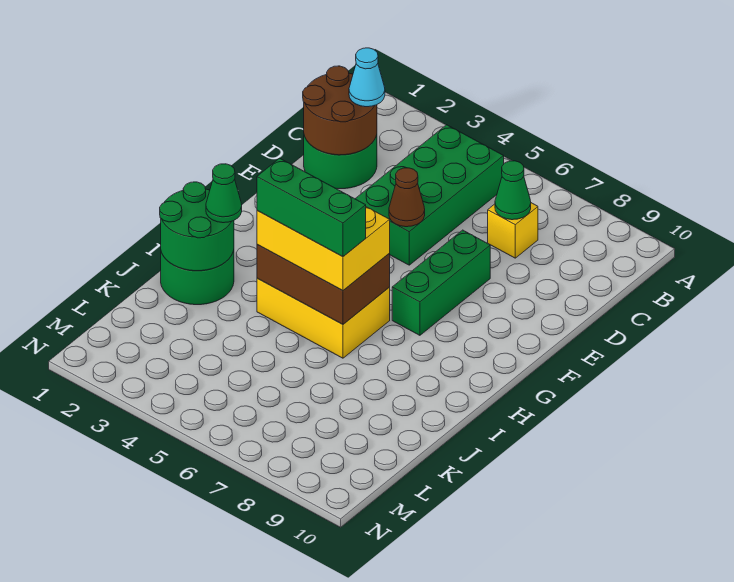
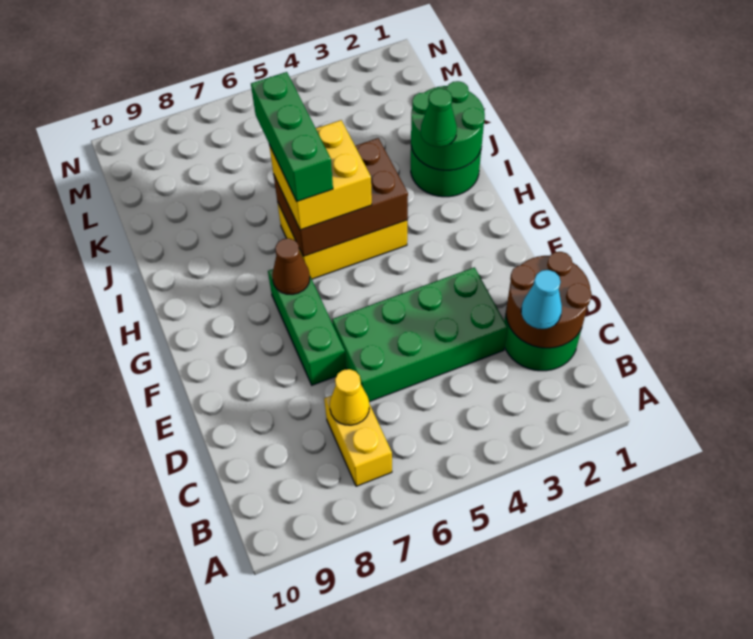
green 2x4 brick [355,125,504,265] -> green 2x4 brick turned to [332,267,508,402]
yellow 1x1 brick [488,203,538,258] -> yellow 1x2 brick [324,396,392,486]
green 1x1 cone [495,161,531,220] -> yellow 1x1 cone [330,369,369,425]
brown 1x1 cone [389,168,425,227] -> brown 1x1 cone moved to [272,238,310,294]
yellow 2x3 brick [257,207,390,291] -> yellow 2x2 brick [269,120,372,230]
green 1x3 brick [257,158,366,257] -> green 1x3 brick turned to [251,72,333,201]

